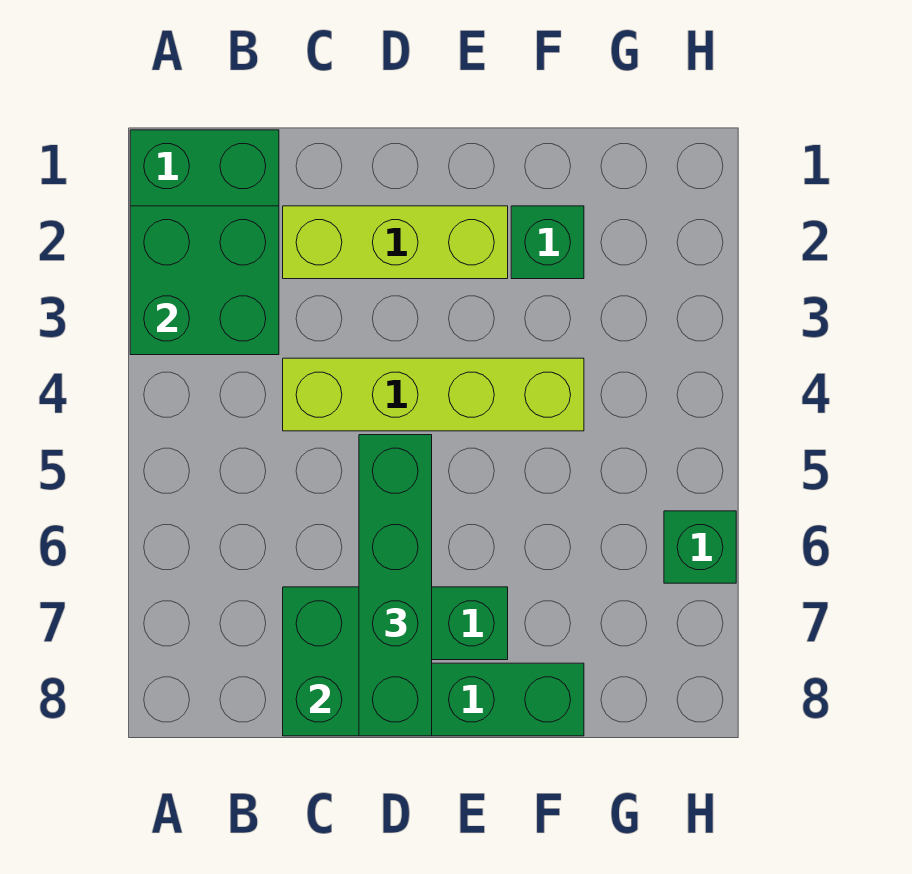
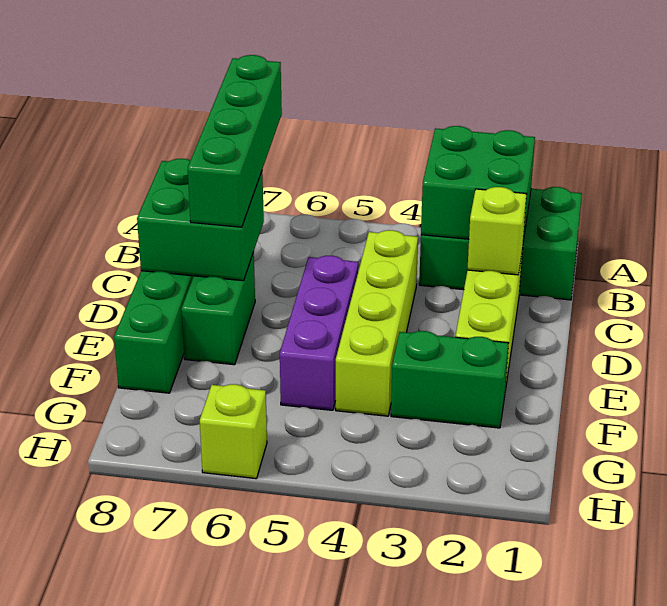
none -> lime 1x1 brick [467,187,527,275]
none -> purple 1x3 brick [280,256,358,410]
green 1x4 brick [359,435,432,736] -> green 1x4 brick turned to [188,55,282,227]
green 1x1 brick [511,206,584,279] -> green 1x2 brick [391,331,508,428]
green 1x1 brick [664,511,736,583] -> lime 1x1 brick [200,384,267,479]

